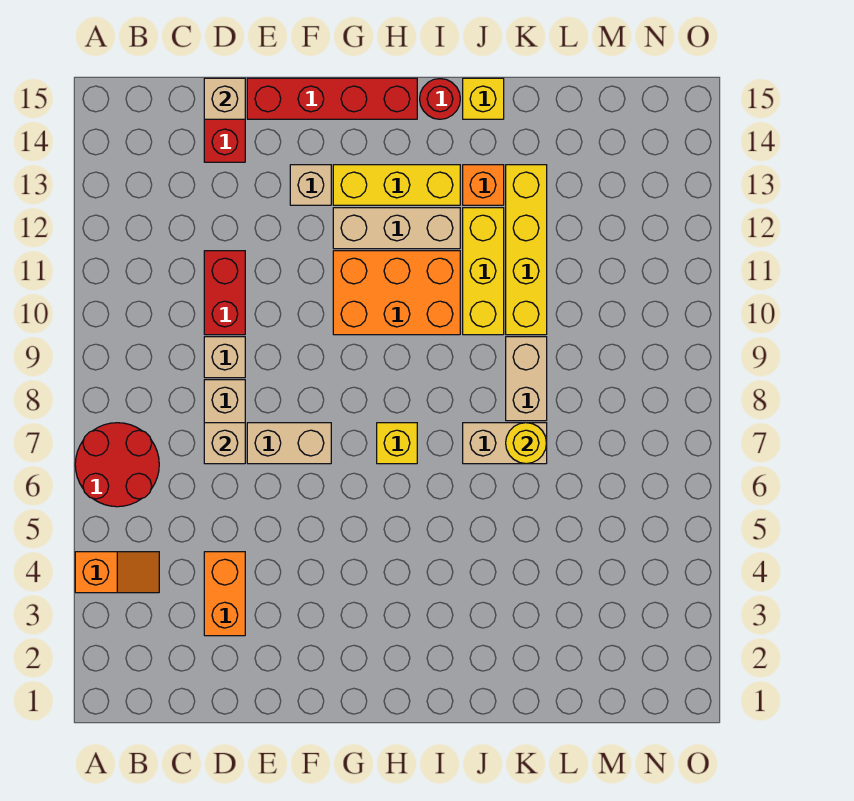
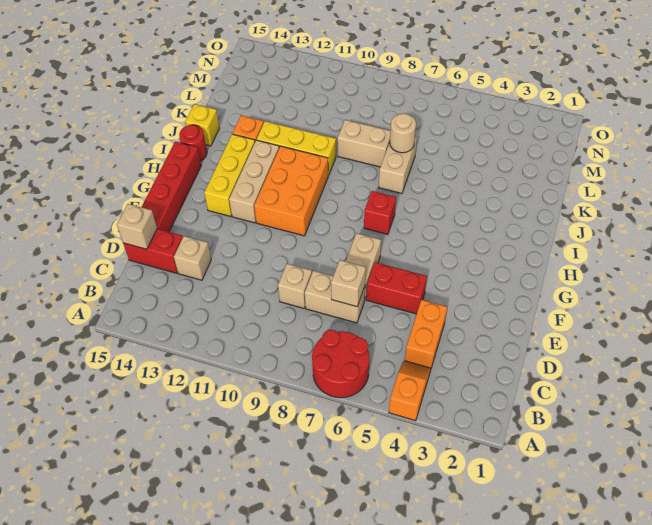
orange 1x2 brick [204,552,245,636] -> orange 1x2 brick turned to [405,300,447,368]
red 1x2 brick [204,251,245,335] -> red 1x2 brick moved to [366,262,427,314]
tan 1x1 brick [290,165,331,205] -> tan 1x1 brick moved to [174,236,211,280]
yellow 1x1 brick [377,423,417,464] -> red 1x1 brick [364,191,396,235]
yellow 1x1 round brick [506,423,547,464] -> tan 1x1 round brick [390,114,416,153]
yellow 1x4 brick [506,165,547,335] -> none

